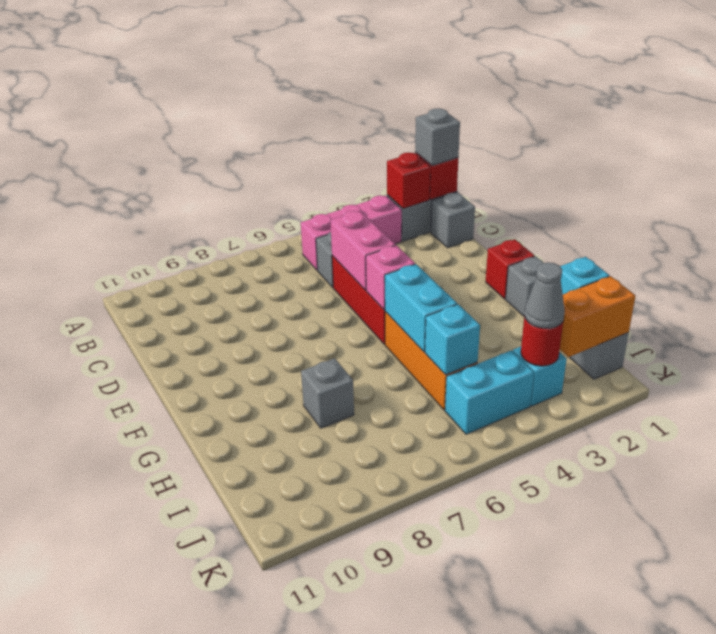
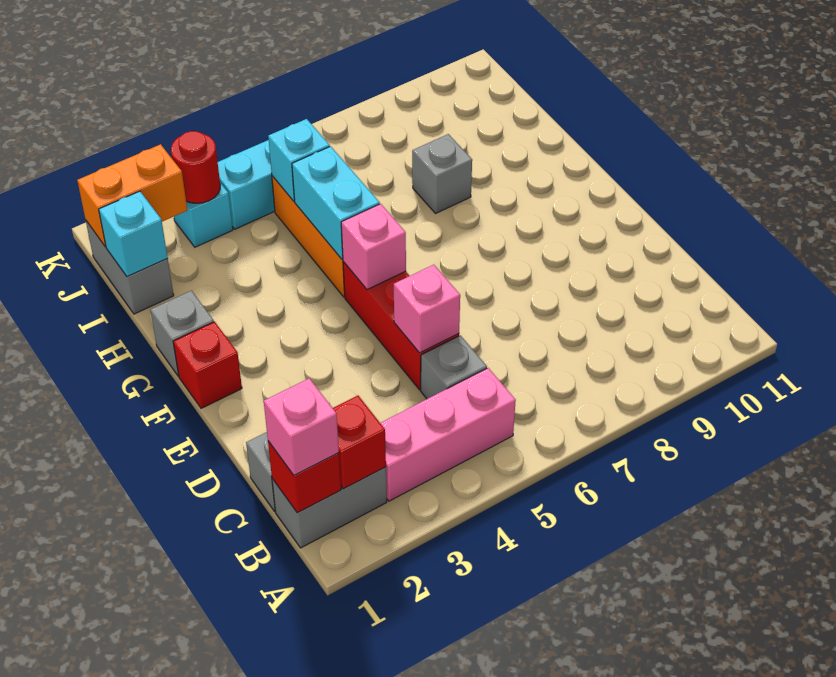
grey 1x1 brick [415,108,460,166] -> pink 1x1 brick [264,378,339,475]
pink 1x2 brick [330,211,396,290] -> pink 1x1 brick [394,265,460,353]
grey 1x1 cone [525,262,565,328] -> none

